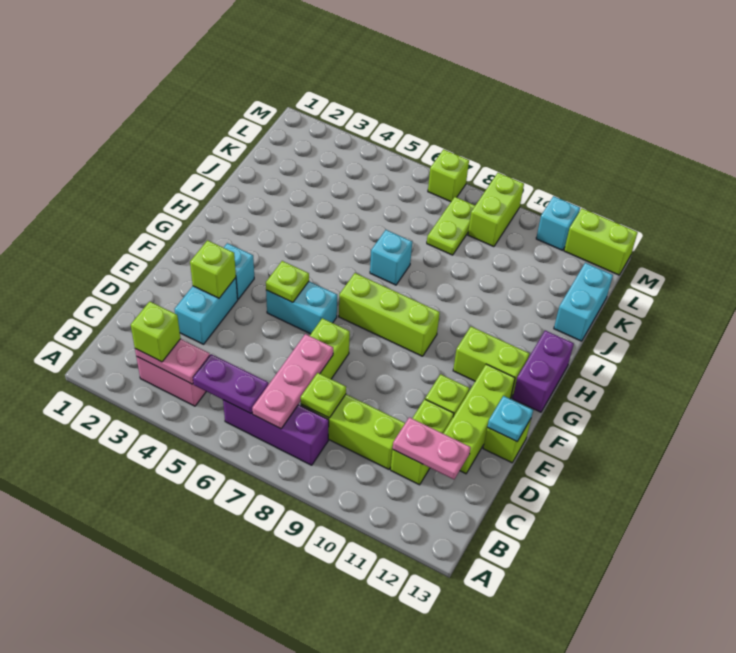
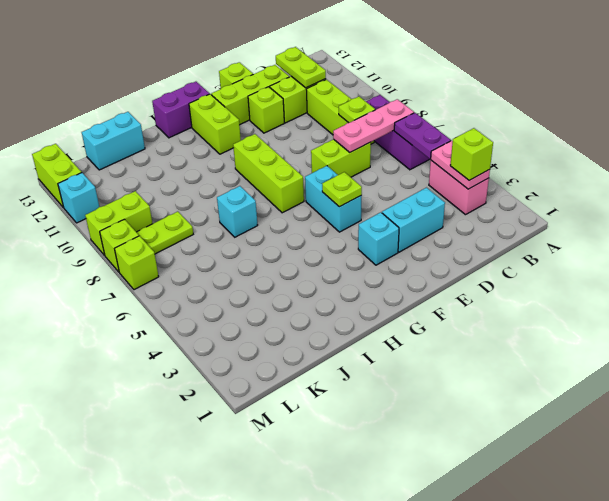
pink 1x2 plate [393,417,471,479] -> lime 1x2 plate [276,47,326,88]
lime 1x1 brick [190,240,236,298] -> lime 1x1 brick moved to [100,219,139,272]
cyan 1x1 plate [487,396,533,441] -> none

